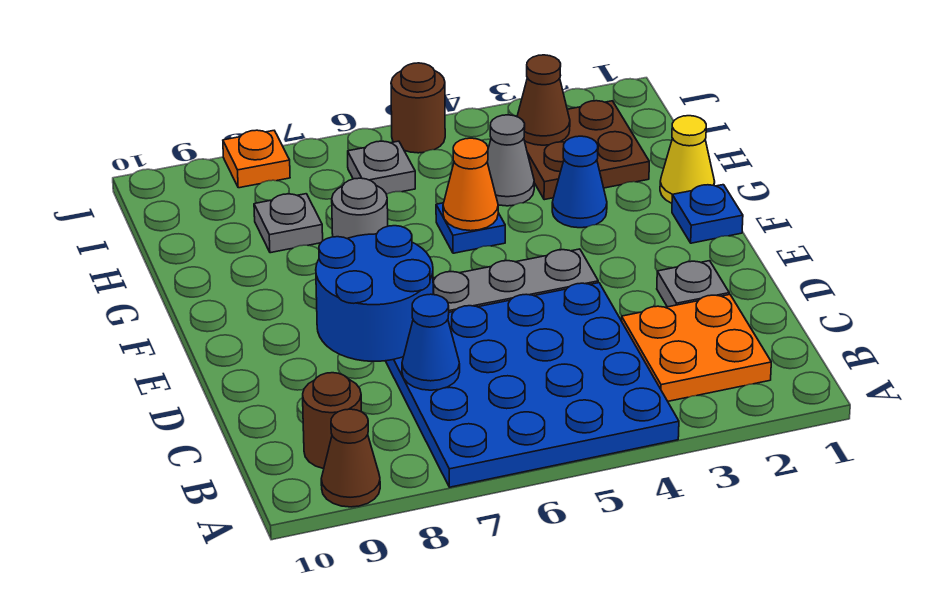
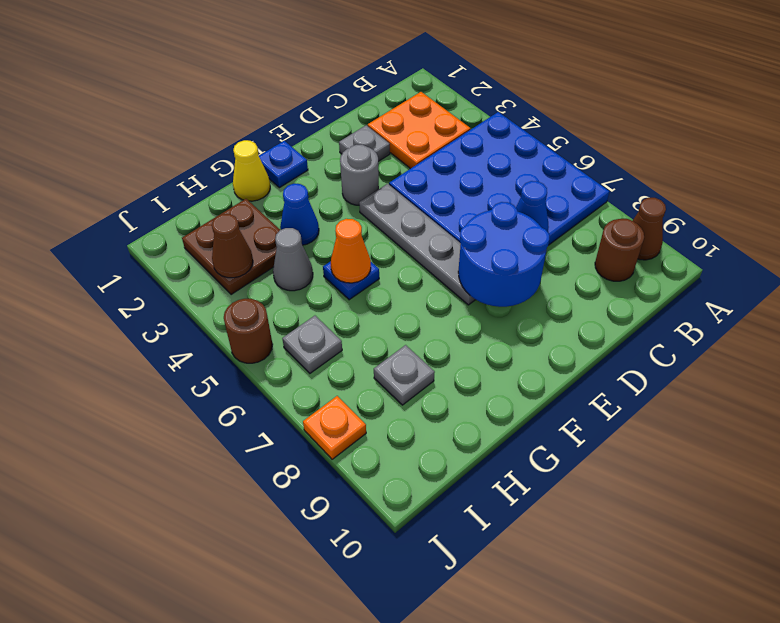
grey 1x1 round brick [332,178,388,239] -> grey 1x1 round brick moved to [340,145,379,205]

